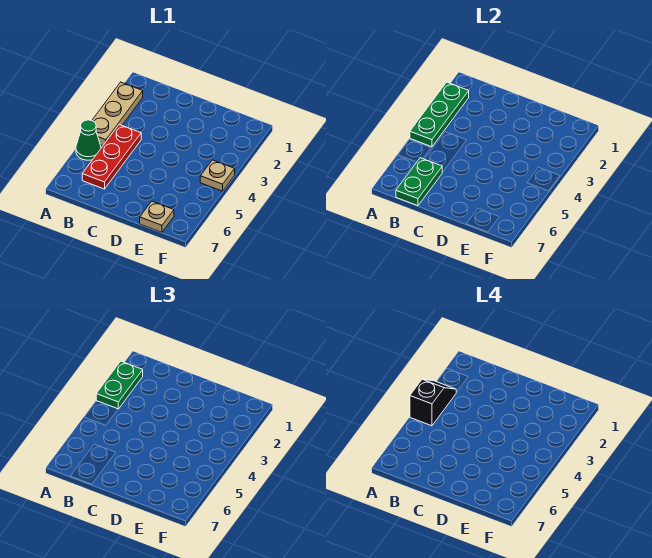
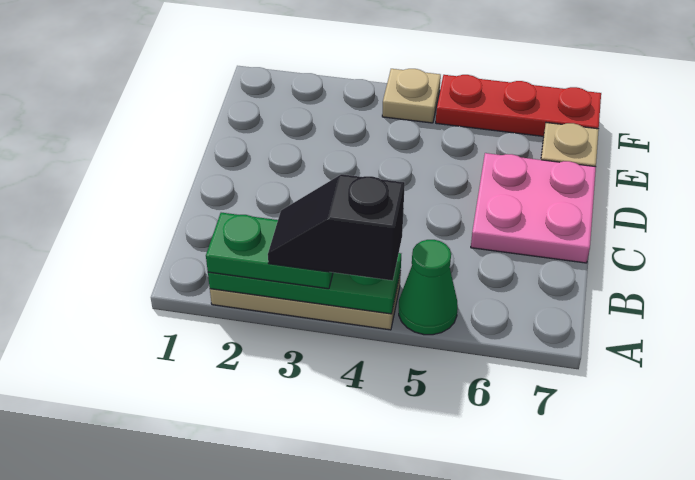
red 1x3 plate [82,124,141,189] -> red 1x3 plate moved to [436,75,601,136]
green 1x2 plate [396,158,442,206] -> none
none -> pink 2x2 plate [471,153,596,263]

